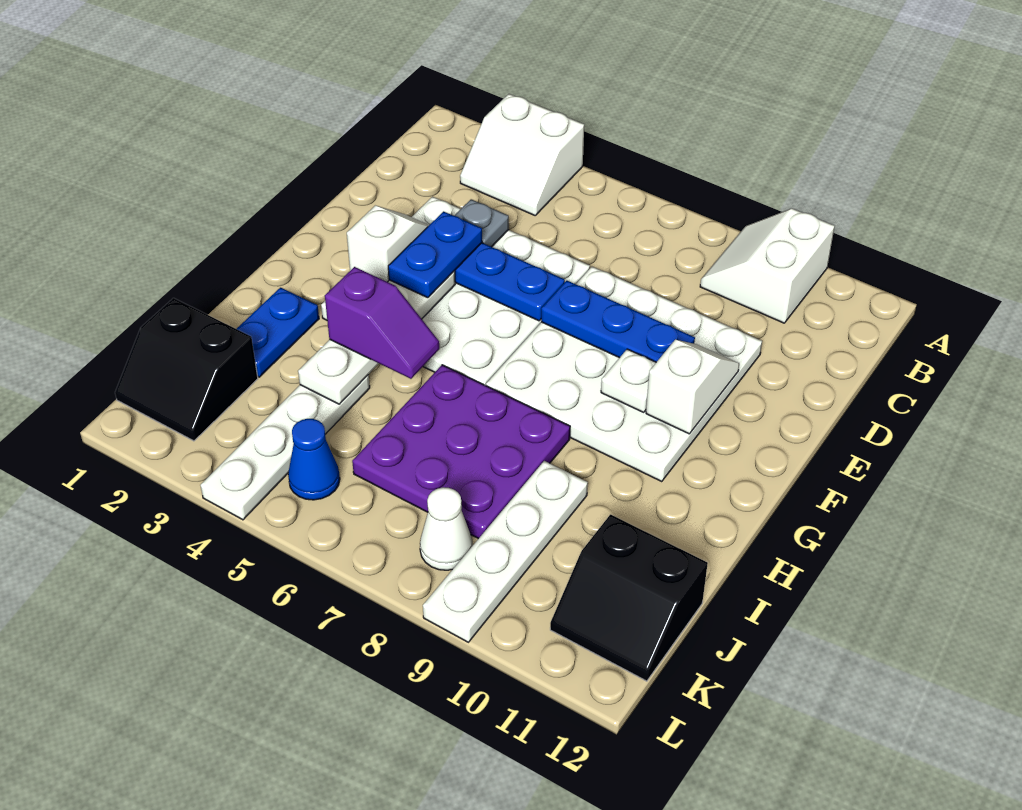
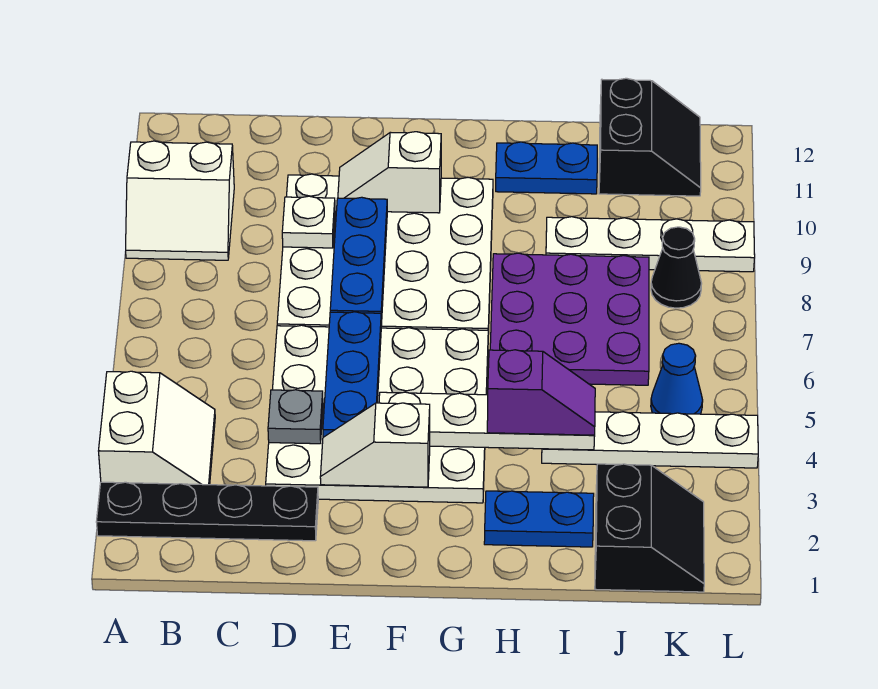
none -> black 1x4 plate [96,482,318,541]
blue 1x2 plate [388,211,482,298] -> blue 1x2 plate moved to [496,142,597,194]
white 1x1 plate [601,349,656,412] -> white 1x1 plate moved to [282,196,335,248]
purple 1x2 slope [325,267,439,379] -> purple 1x2 slope turned to [487,350,595,435]
white 1x1 cone [420,487,473,570] -> black 1x1 cone [651,227,702,308]

